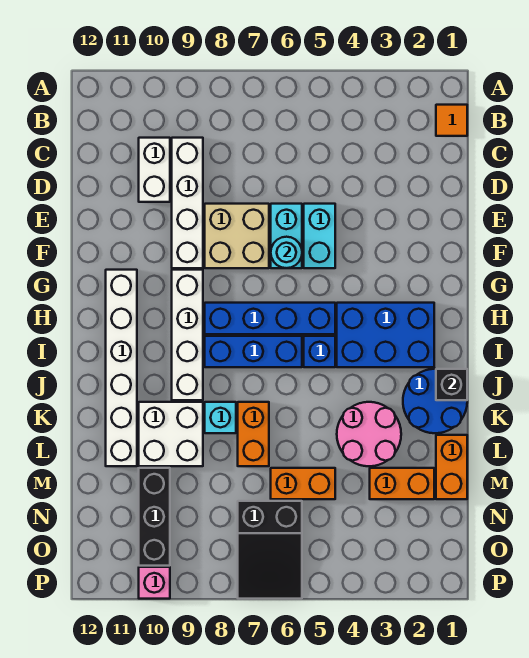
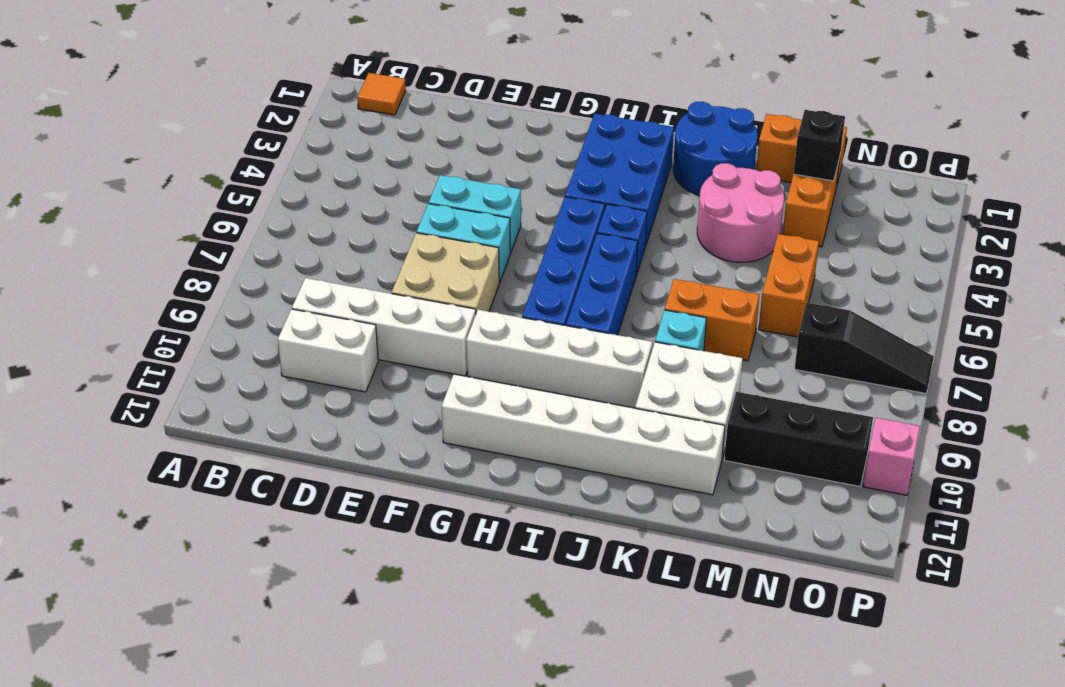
cyan 1x1 round brick [271,237,302,268] -> none
black 1x1 brick [436,369,467,400] -> black 1x1 brick moved to [793,110,845,181]
black 2x3 slope [238,501,302,599] -> black 1x3 slope [795,303,934,393]

